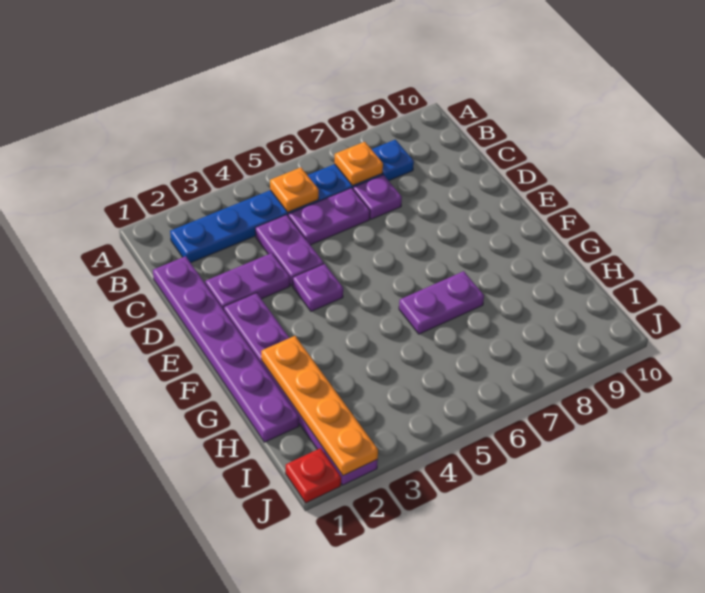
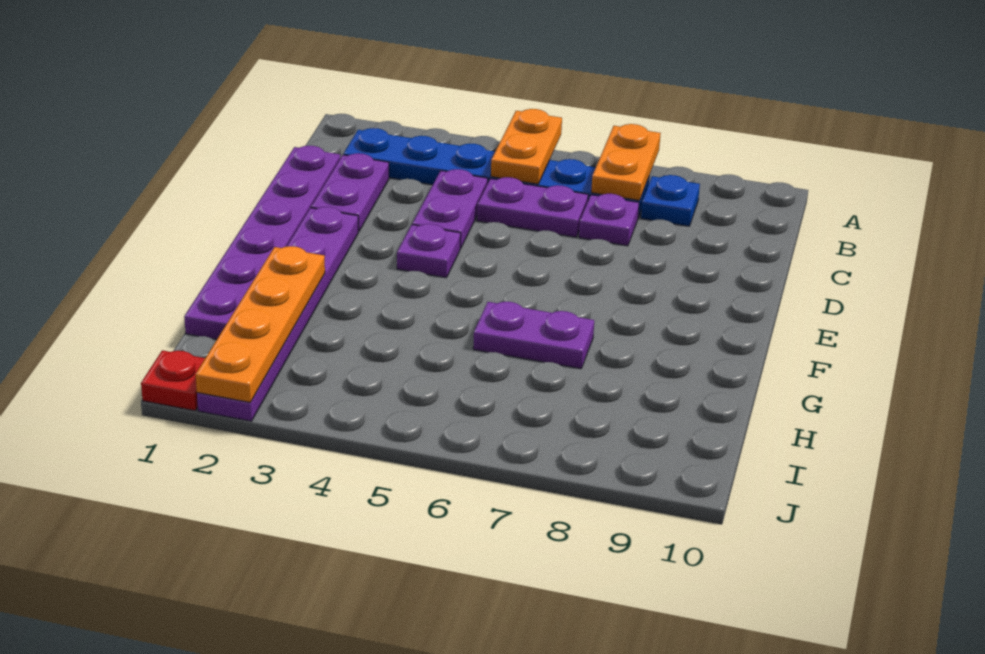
orange 1x1 plate [270,167,319,212] -> orange 1x2 plate [491,109,562,184]
orange 1x1 plate [335,142,383,186] -> orange 1x2 plate [591,124,661,201]
purple 1x2 plate [205,253,290,310] -> purple 1x2 plate turned to [311,153,389,231]

